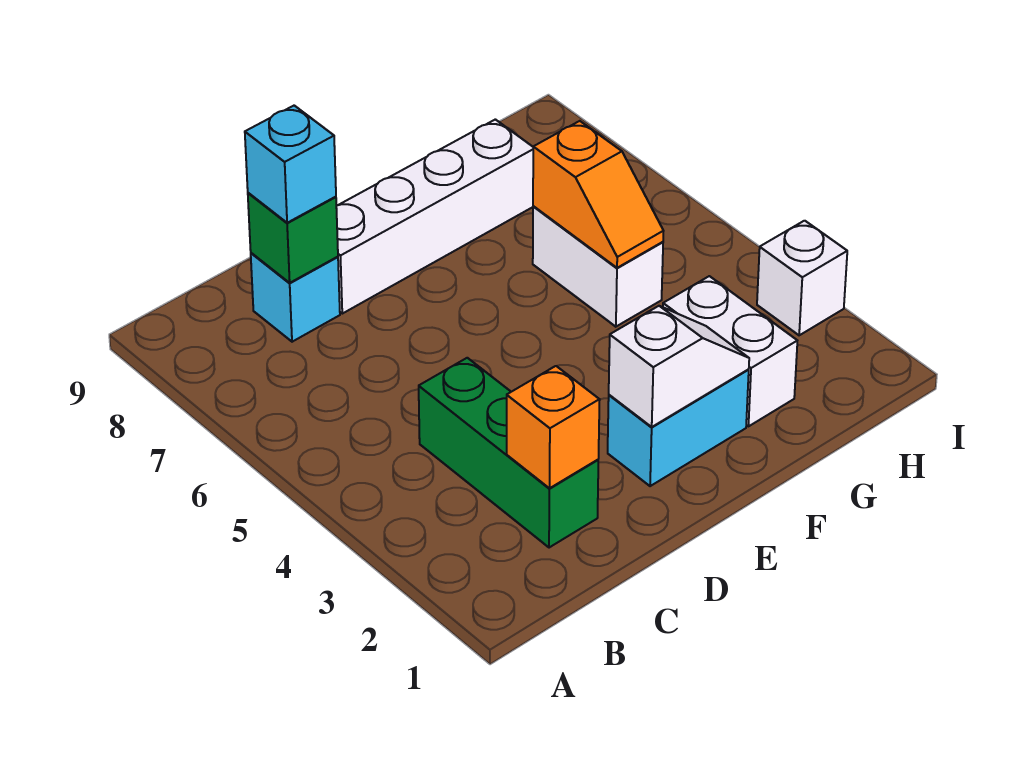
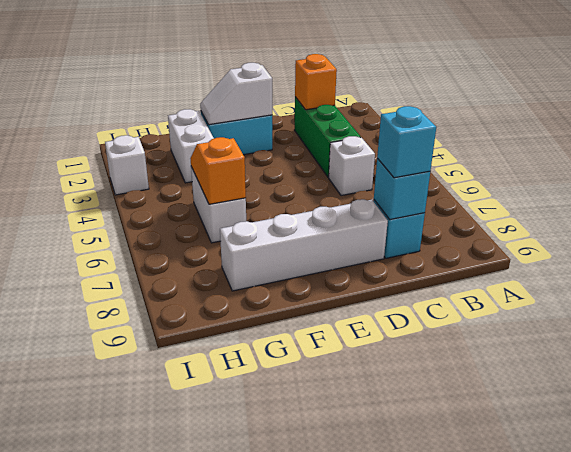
none -> white 1x1 brick [329,136,375,196]
green 1x1 brick [248,193,338,283] -> cyan 1x1 brick [374,159,430,219]

